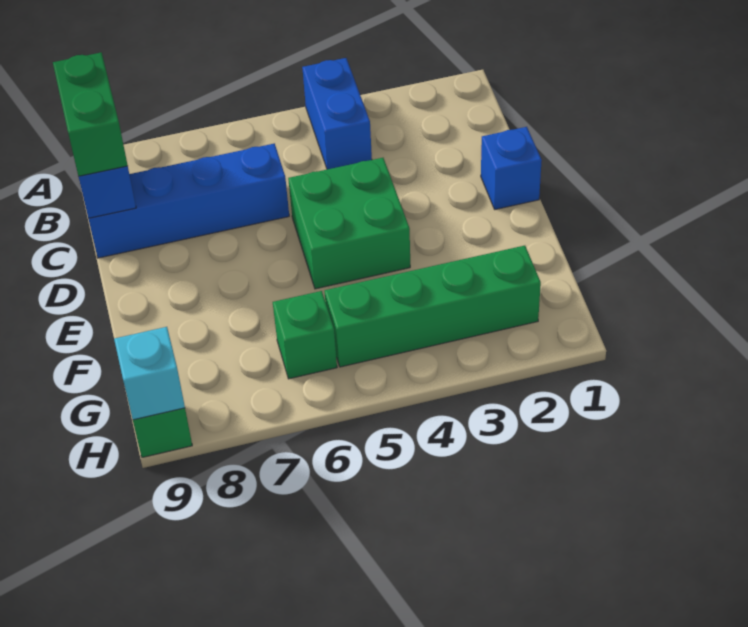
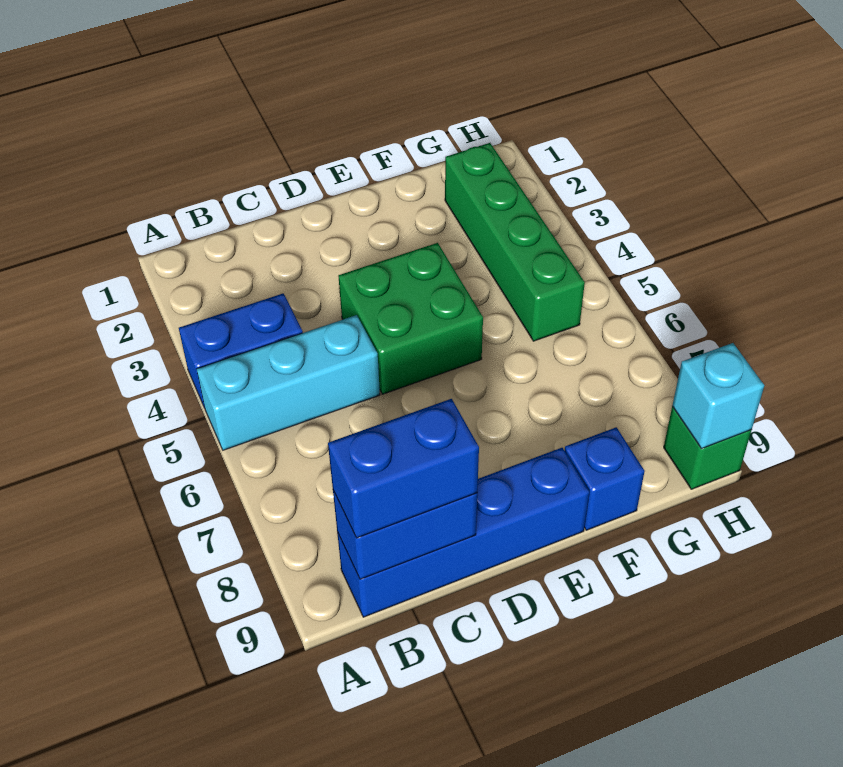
none -> cyan 1x3 brick [197,315,380,450]
green 1x2 brick [53,52,128,176] -> blue 1x2 brick [328,399,479,538]
blue 1x4 brick [89,143,289,258] -> blue 1x4 brick turned to [337,448,589,617]
blue 1x1 brick [481,127,542,209] -> blue 1x1 brick moved to [564,427,645,530]
green 1x1 brick [273,291,337,379] -> none

